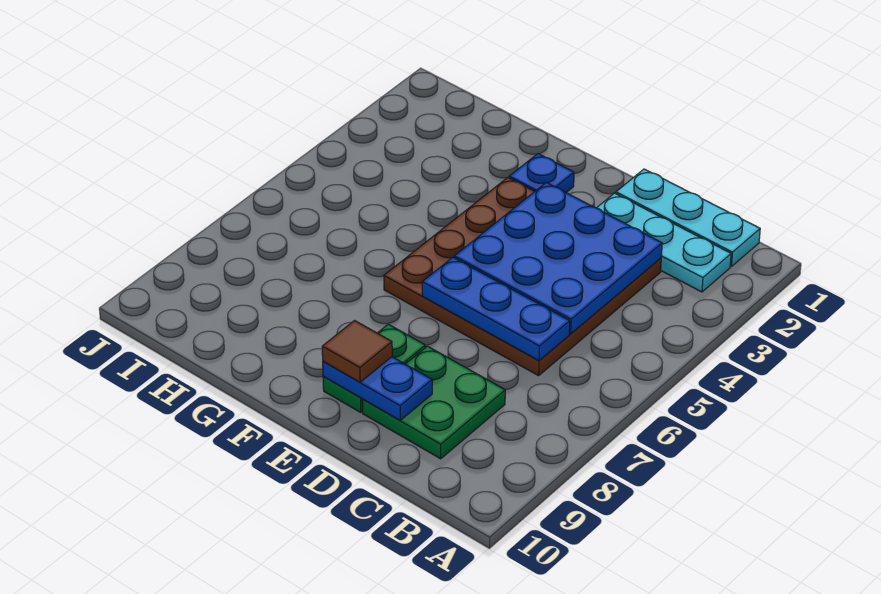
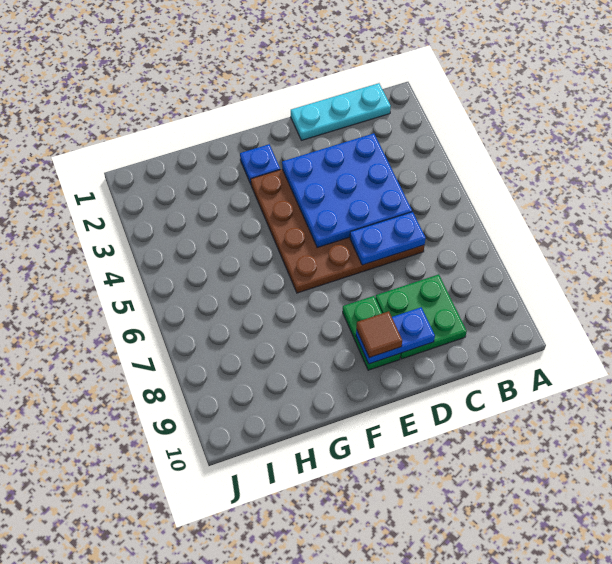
cyan 1x3 plate [597,193,731,292] -> none
blue 1x3 plate [422,257,570,360] -> blue 1x2 plate [350,212,426,265]

